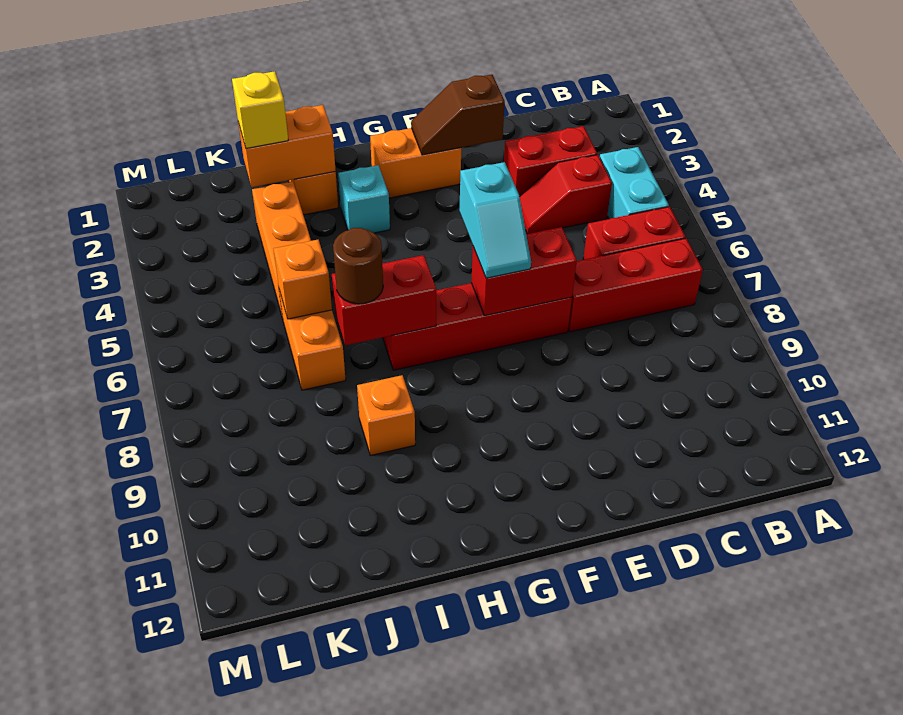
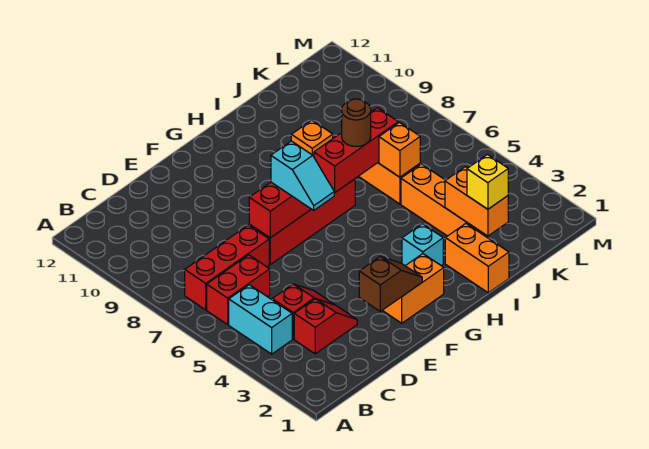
red 1x2 brick [504,126,597,196] -> red 1x2 slope [294,299,357,354]
cyan 1x2 slope [459,162,531,278] -> cyan 1x2 slope turned to [271,141,335,210]
red 1x2 brick [332,255,436,345] -> red 1x3 brick [314,108,398,192]
orange 1x2 brick [238,105,336,187] -> orange 1x2 brick turned to [445,167,508,236]

